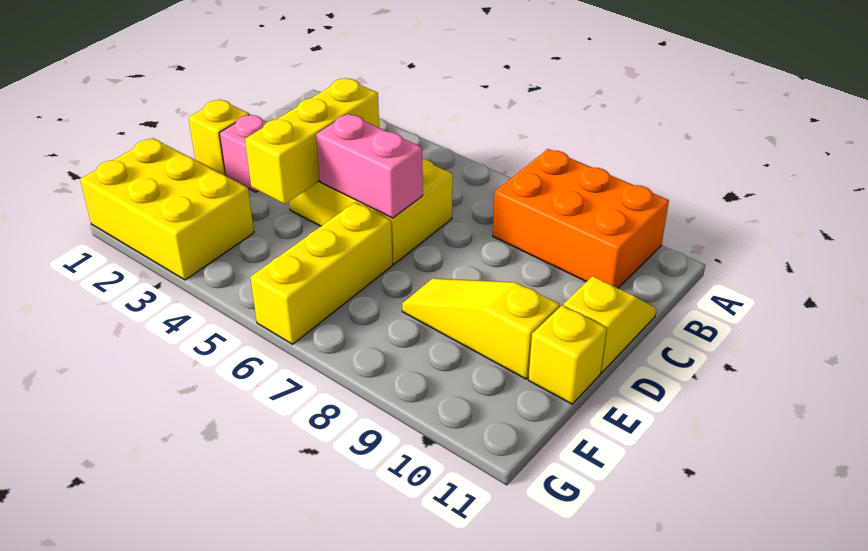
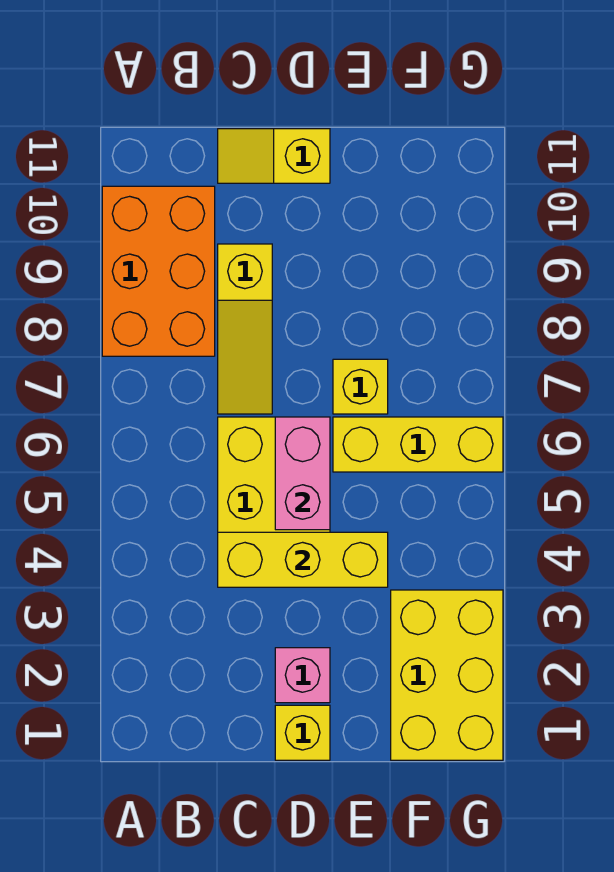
yellow 1x3 slope [402,278,560,379] -> yellow 1x3 slope moved to [218,244,272,414]
yellow 1x1 brick [529,305,607,404] -> yellow 1x1 brick moved to [333,359,388,414]

